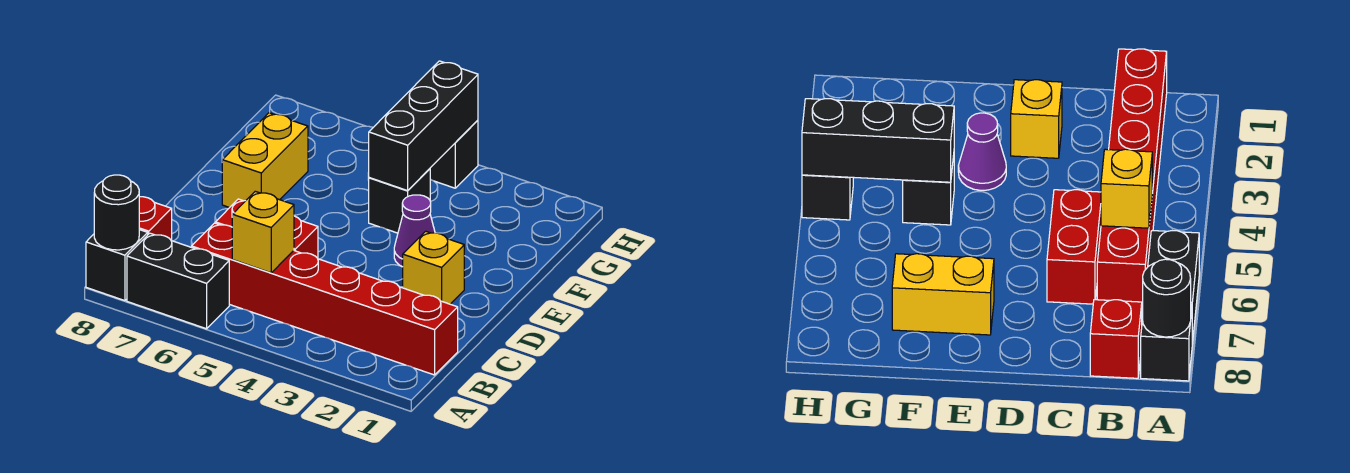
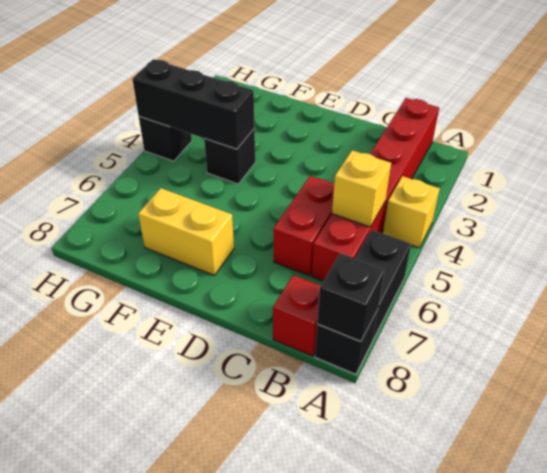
black 1x1 round brick [94,175,139,250] -> black 1x1 brick [317,254,385,342]
yellow 1x1 brick [403,231,464,304] -> yellow 1x1 brick moved to [383,176,440,248]
purple 1x1 cone [394,195,435,267] -> none

